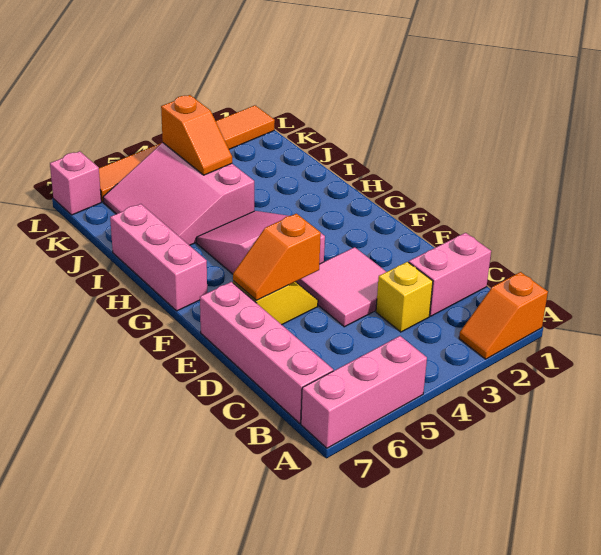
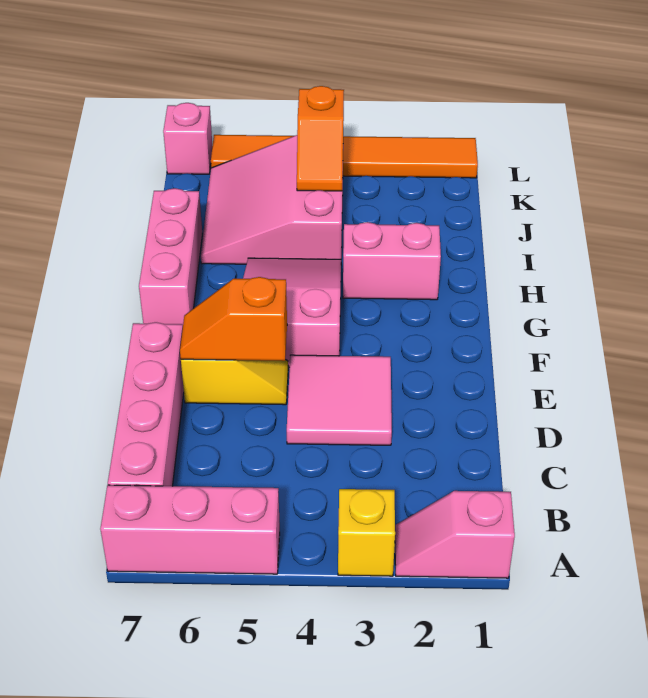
orange 1x2 slope [459,272,548,359] -> pink 1x2 slope [395,491,515,578]
pink 1x2 brick [409,233,491,316] -> pink 1x2 brick moved to [343,222,441,300]
yellow 1x1 brick [376,262,433,332] -> yellow 1x1 brick moved to [338,489,395,576]

